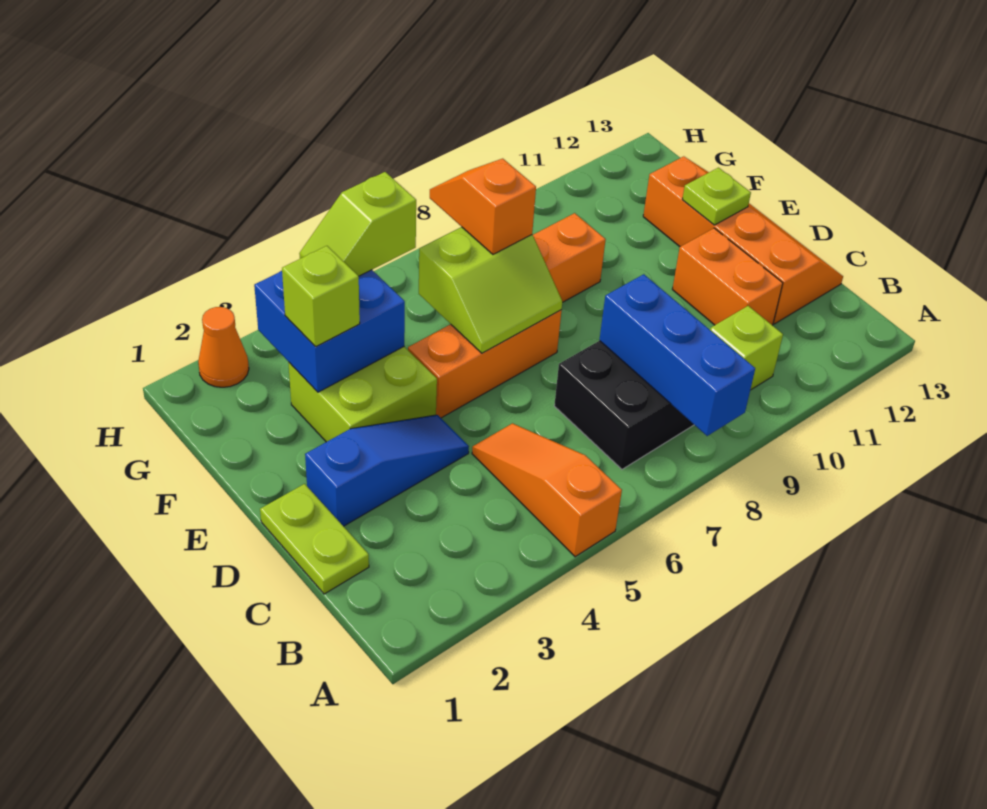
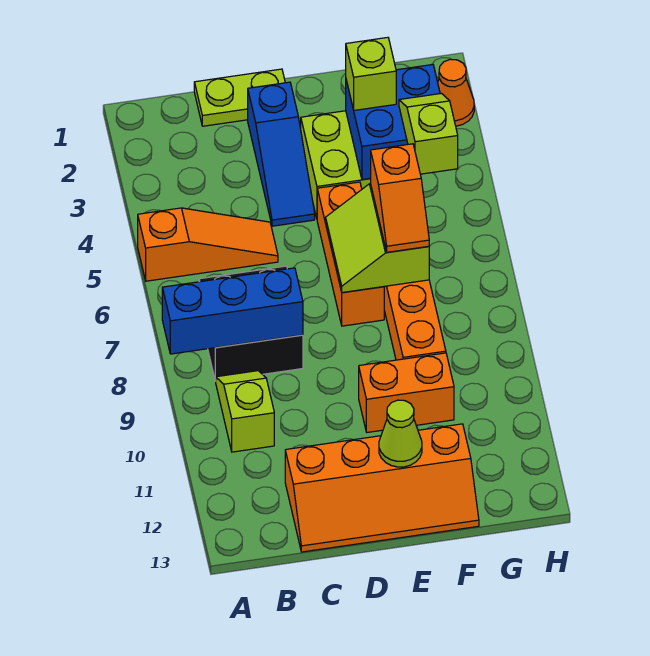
orange 1x2 brick [672,228,783,325] -> orange 1x2 brick moved to [359,353,454,432]
lime 1x1 plate [682,168,751,225] -> lime 1x1 cone [379,400,422,467]
orange 1x2 slope [430,159,536,254] -> orange 1x2 slope turned to [370,144,429,252]

